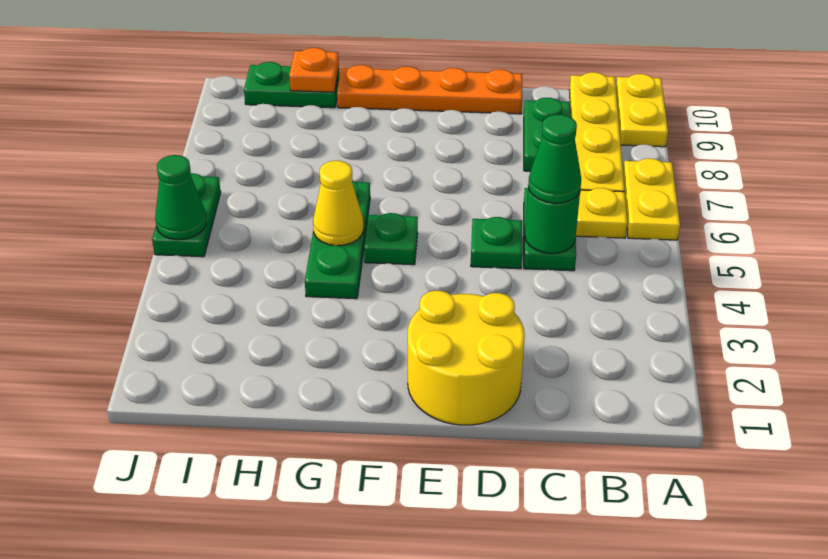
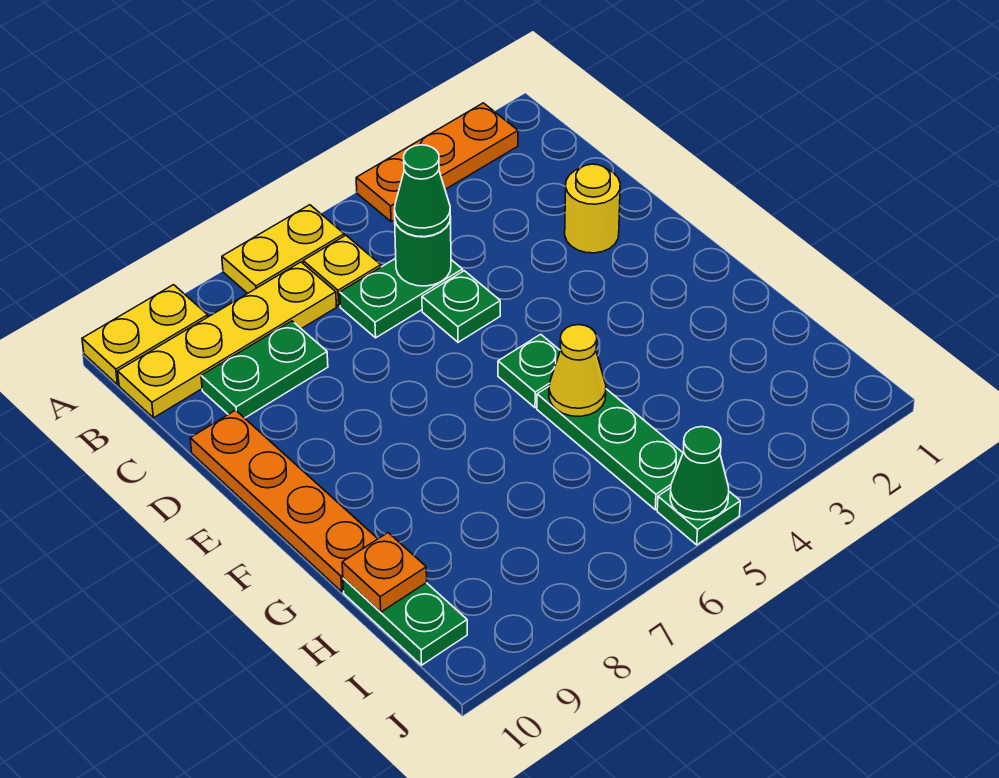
none -> orange 1x3 plate [356,103,518,222]
yellow 2x2 round brick [408,291,525,425] -> yellow 1x1 round brick [565,164,620,253]
green 1x3 plate [305,181,370,299] -> green 1x3 plate turned to [537,387,683,510]
green 1x2 plate [152,173,221,257] -> green 1x1 plate [657,488,740,545]

